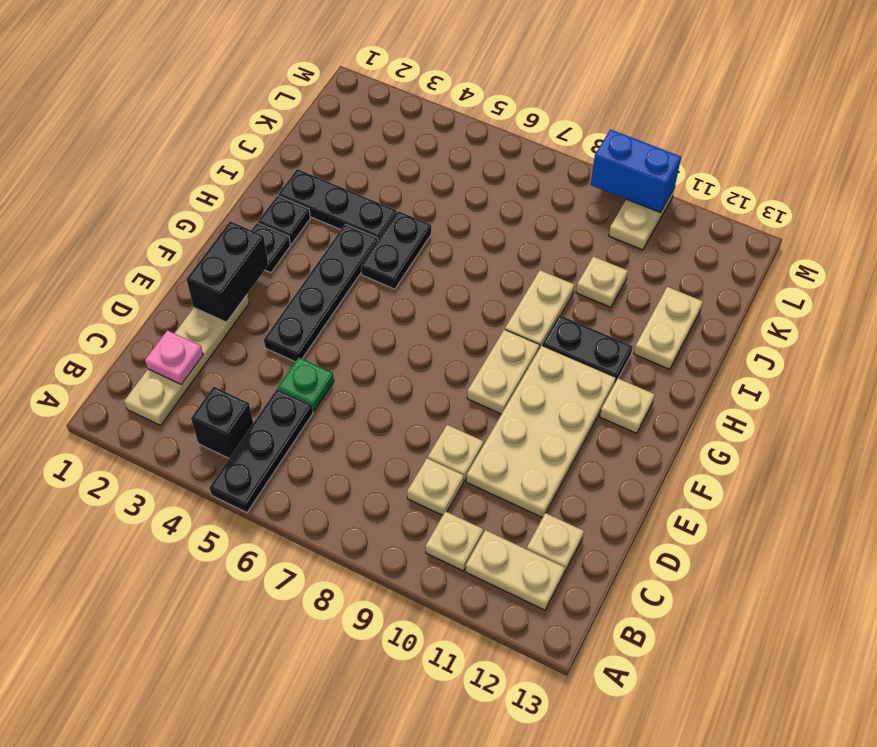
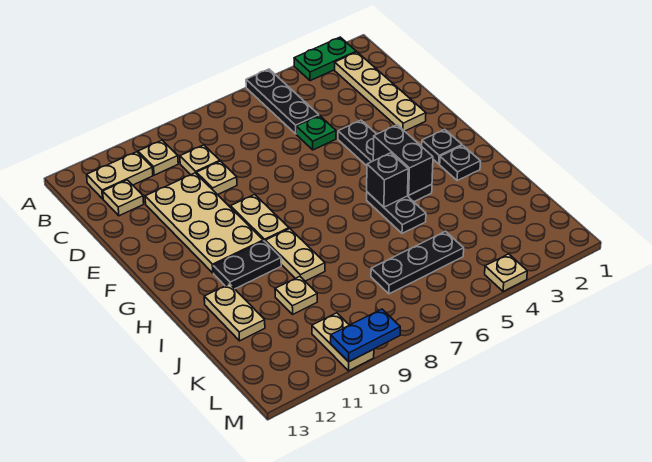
none -> green 1x2 plate [294,37,356,81]
black 1x1 brick [191,387,253,458] -> black 1x1 brick moved to [367,153,408,207]
pink 1x1 plate [145,330,203,385] -> none
black 1x2 brick [186,221,268,322] -> black 1x2 brick moved to [373,125,433,195]
tan 1x1 plate [600,379,655,433] -> tan 1x1 plate moved to [485,254,527,292]
black 1x3 plate [278,169,397,240] -> black 1x3 plate moved to [371,231,464,294]
blue 1x2 brick [591,130,681,212] -> blue 1x2 plate [331,309,400,362]

